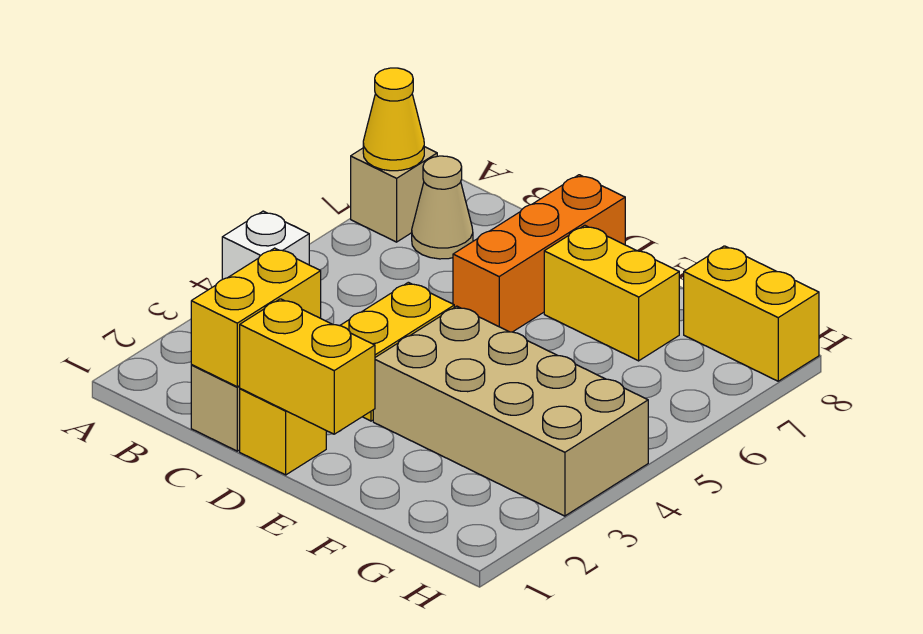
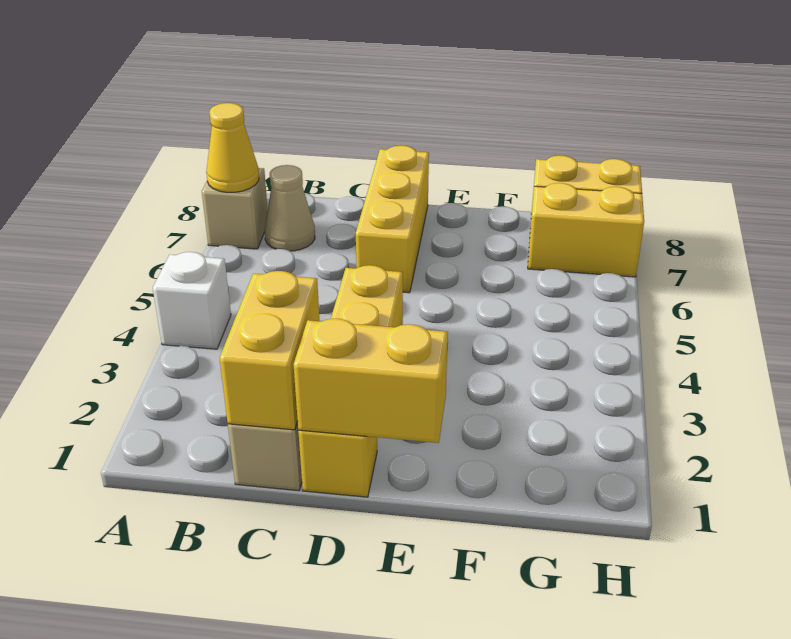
orange 1x3 brick [453,175,625,332] -> yellow 1x3 brick [356,146,429,293]
tan 2x4 brick [373,306,648,516] -> none
yellow 1x2 brick [544,225,679,361] -> yellow 1x2 brick moved to [528,183,644,277]

